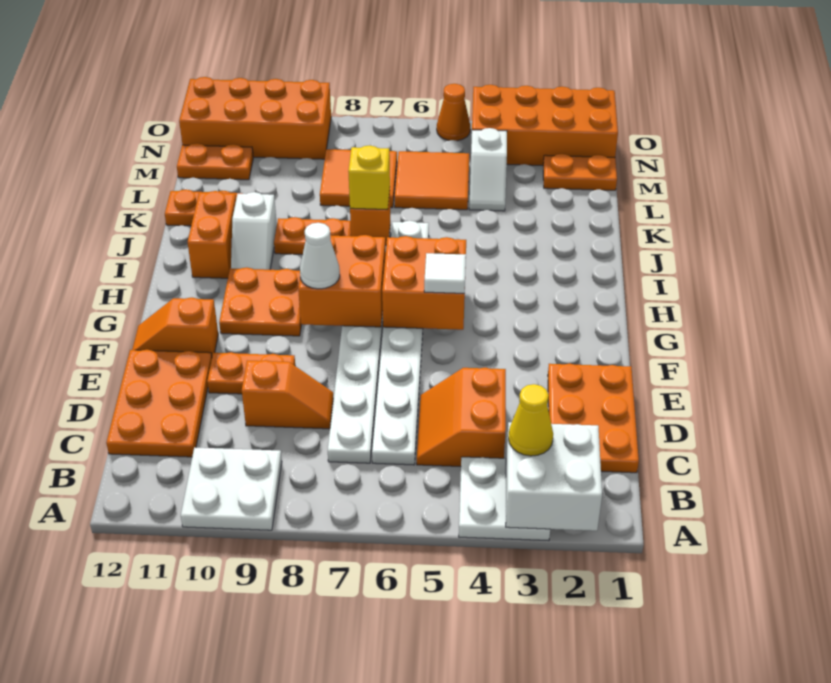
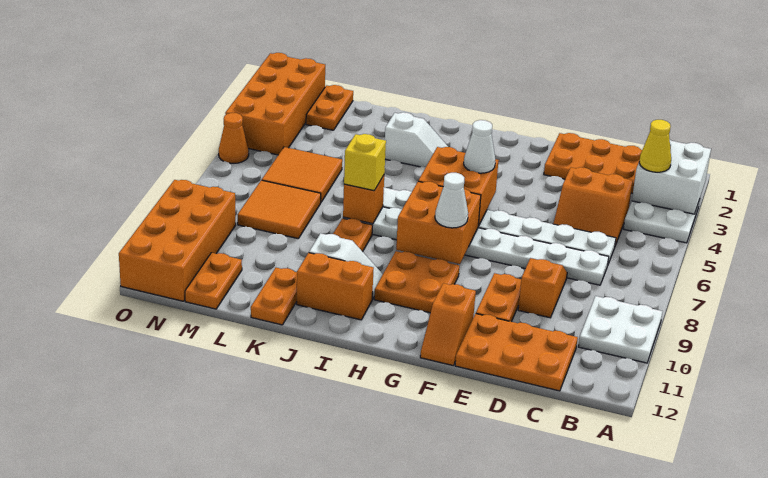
white 1x1 tile [424,253,466,293] -> white 1x1 cone [464,120,496,173]
white 1x2 slope [469,128,507,211] -> white 1x2 slope moved to [385,112,448,167]

